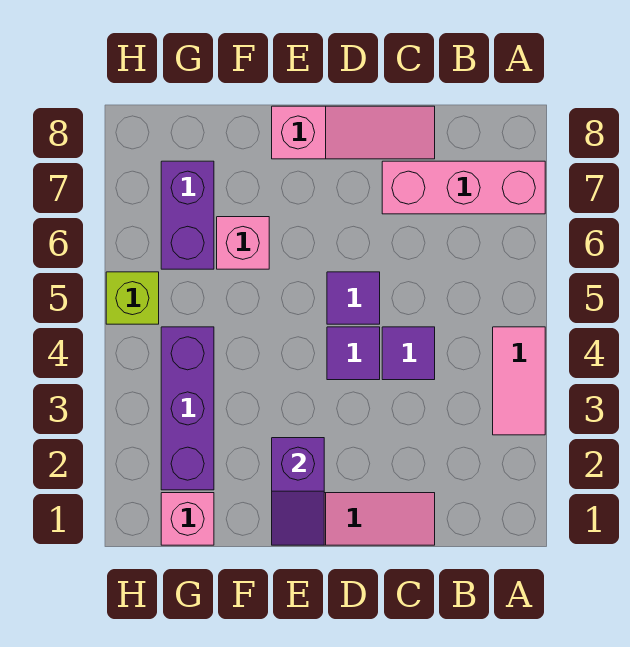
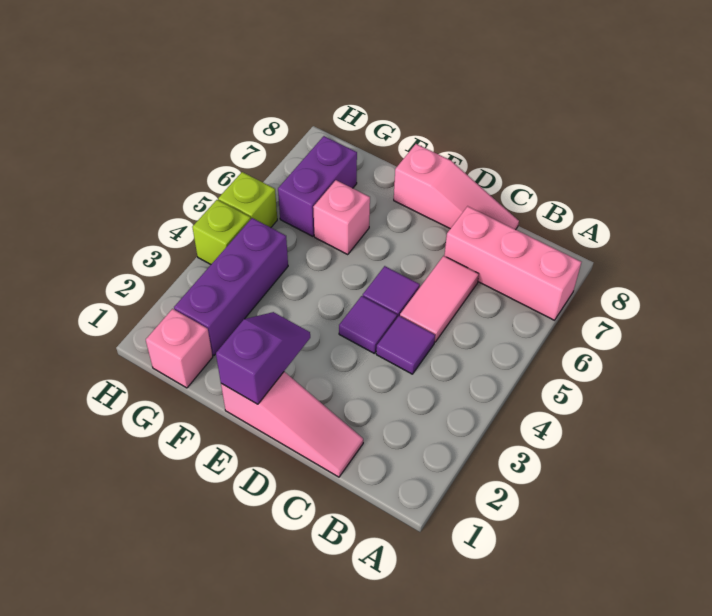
pink 1x2 tile [493,327,545,435] -> pink 1x2 tile moved to [400,256,479,342]
purple 1x2 slope [272,438,324,545] -> purple 1x2 slope turned to [216,312,310,404]
none -> lime 1x1 brick [192,200,251,264]

